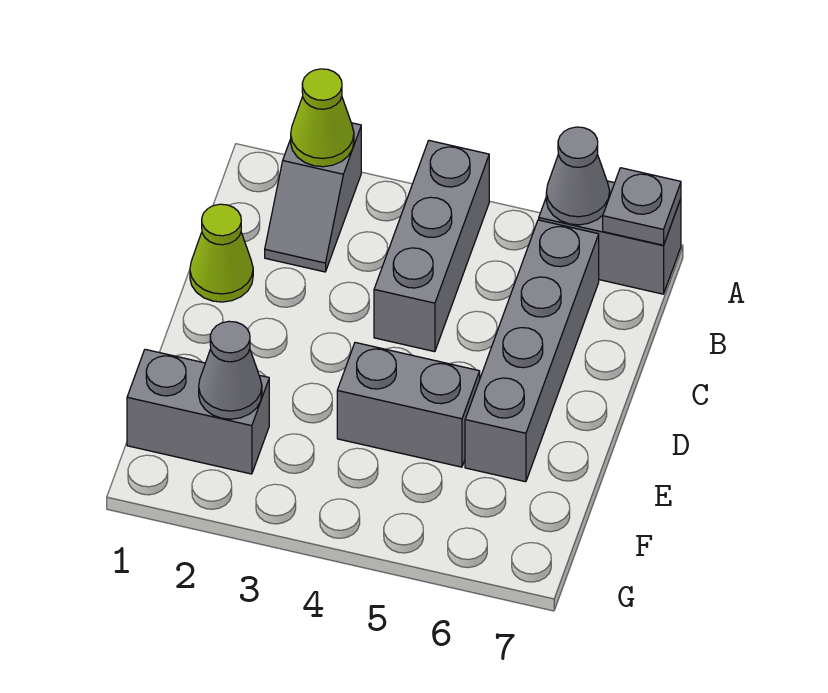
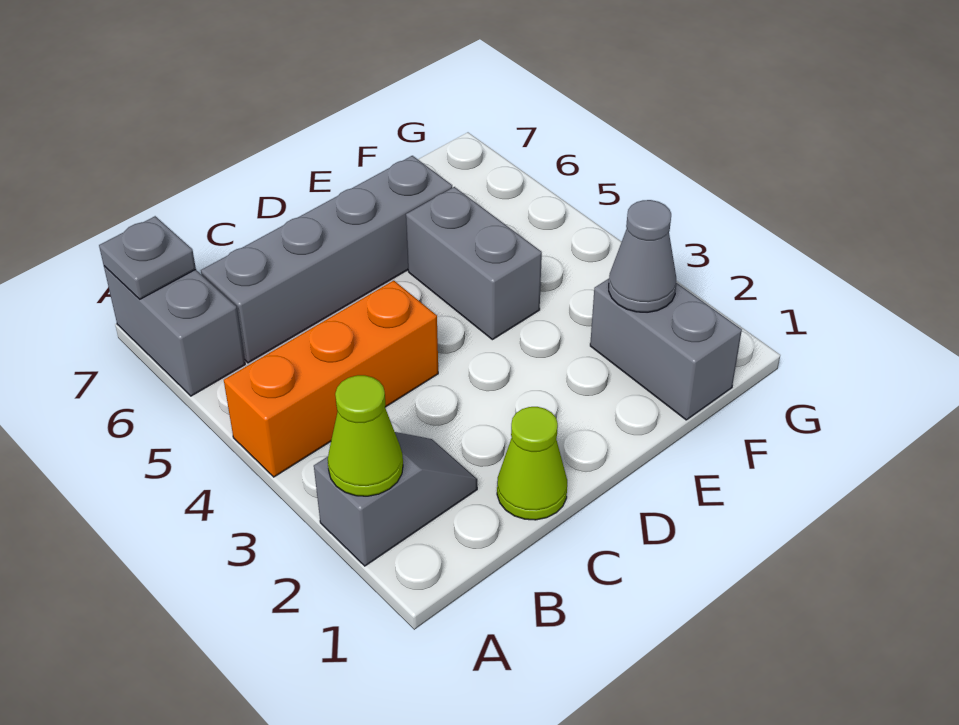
grey 1x3 brick [374,141,489,352] -> orange 1x3 brick [224,281,438,477]
grey 1x1 cone [546,127,610,225] -> none

